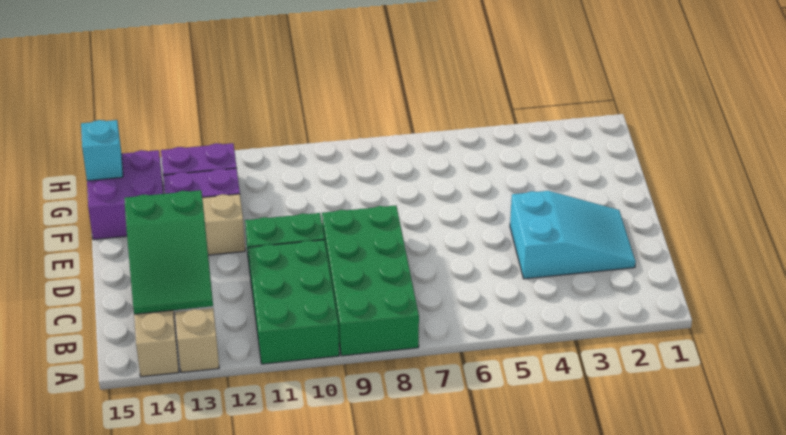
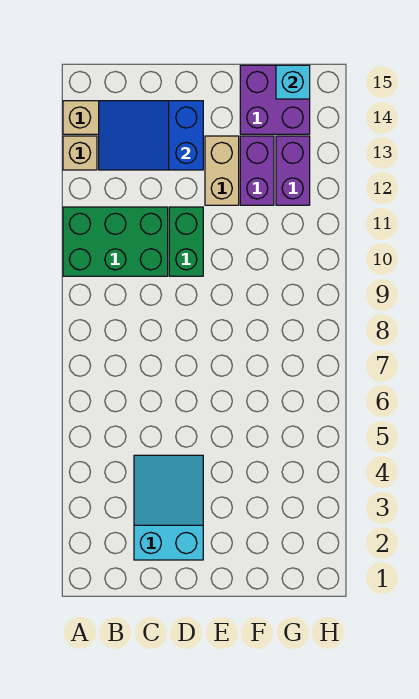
green 2x4 brick [322,206,419,356] -> none
green 2x3 slope [124,190,213,314] -> blue 2x3 slope [99,101,203,170]
cyan 2x3 slope [510,191,636,279] -> cyan 2x3 slope turned to [134,455,203,560]

